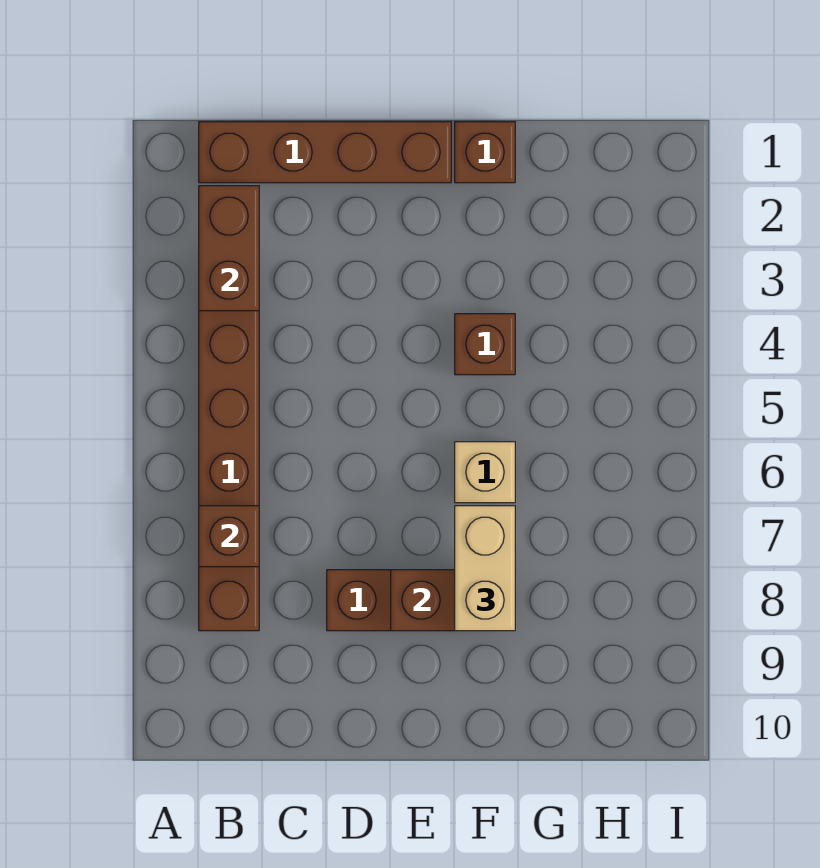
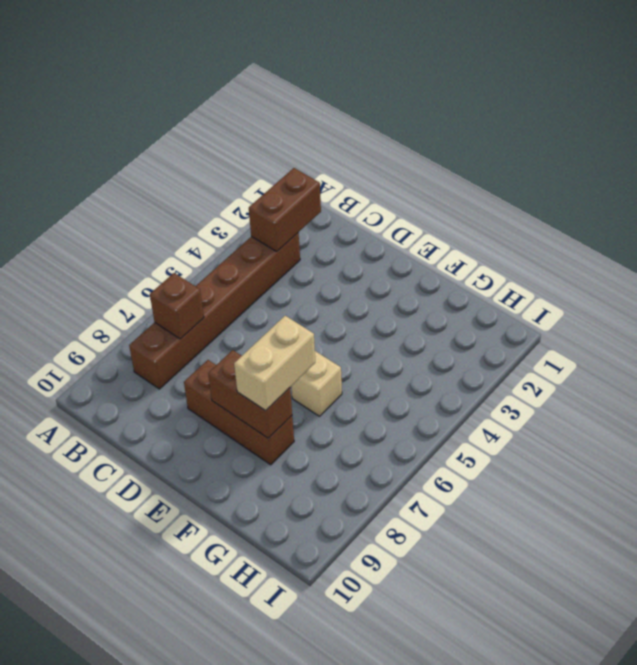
brown 1x4 brick [199,122,451,183] -> none
brown 1x1 brick [455,122,515,183] -> none
brown 1x1 brick [455,314,515,375] -> none

